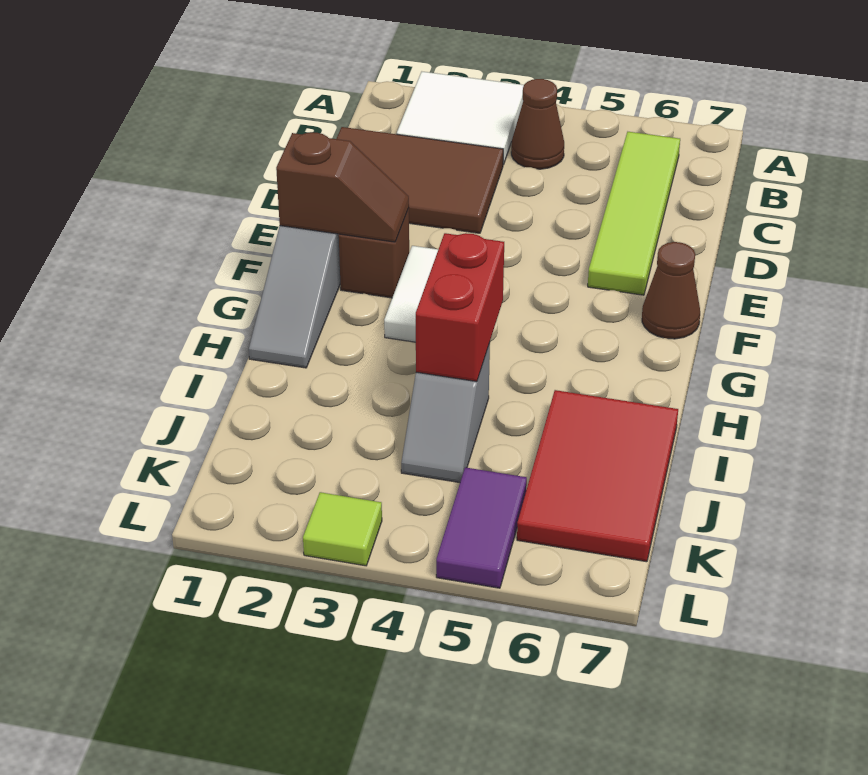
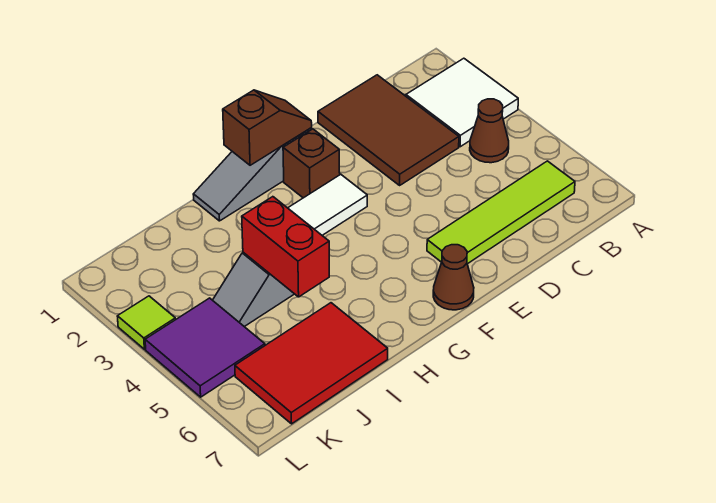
brown 1x2 slope [276,132,409,242] -> brown 1x2 slope turned to [223,90,312,165]
red 1x2 brick [416,233,504,381] -> red 1x2 brick turned to [242,197,329,297]
purple 1x2 tile [436,467,527,588] -> purple 2x2 tile [145,298,265,397]

